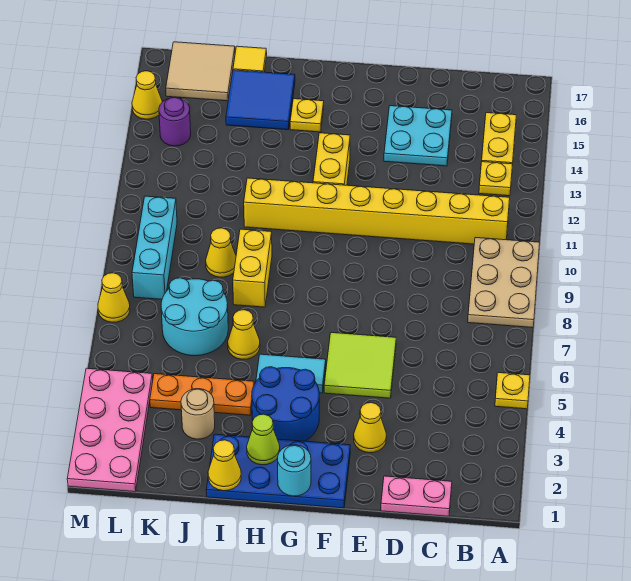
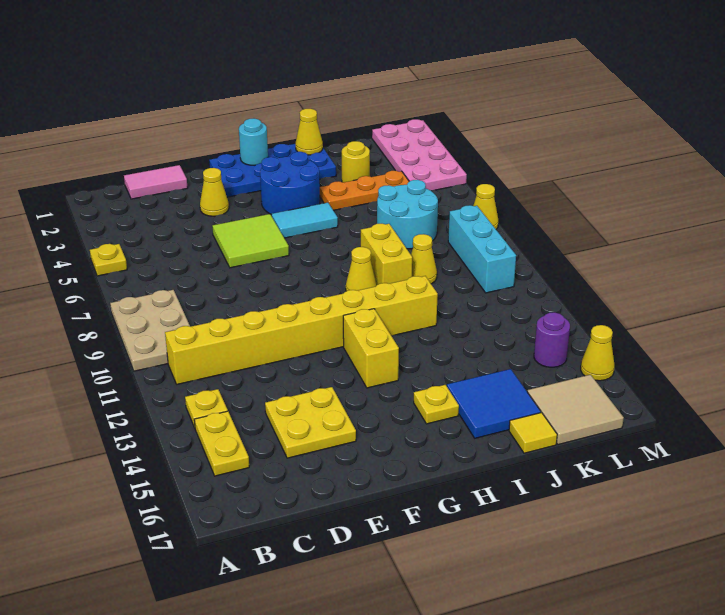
pink 1x2 plate [381,476,452,516] -> pink 1x2 tile [124,165,188,199]
cyan 2x2 plate [384,106,452,166] -> yellow 2x2 plate [265,387,356,458]
lime 1x1 cone [247,414,280,465] -> none
yellow 1x1 cone [228,310,260,359] -> yellow 1x1 cone moved to [346,247,377,291]
tan 1x1 round brick [181,389,215,439] -> yellow 1x1 round brick [342,141,370,182]

